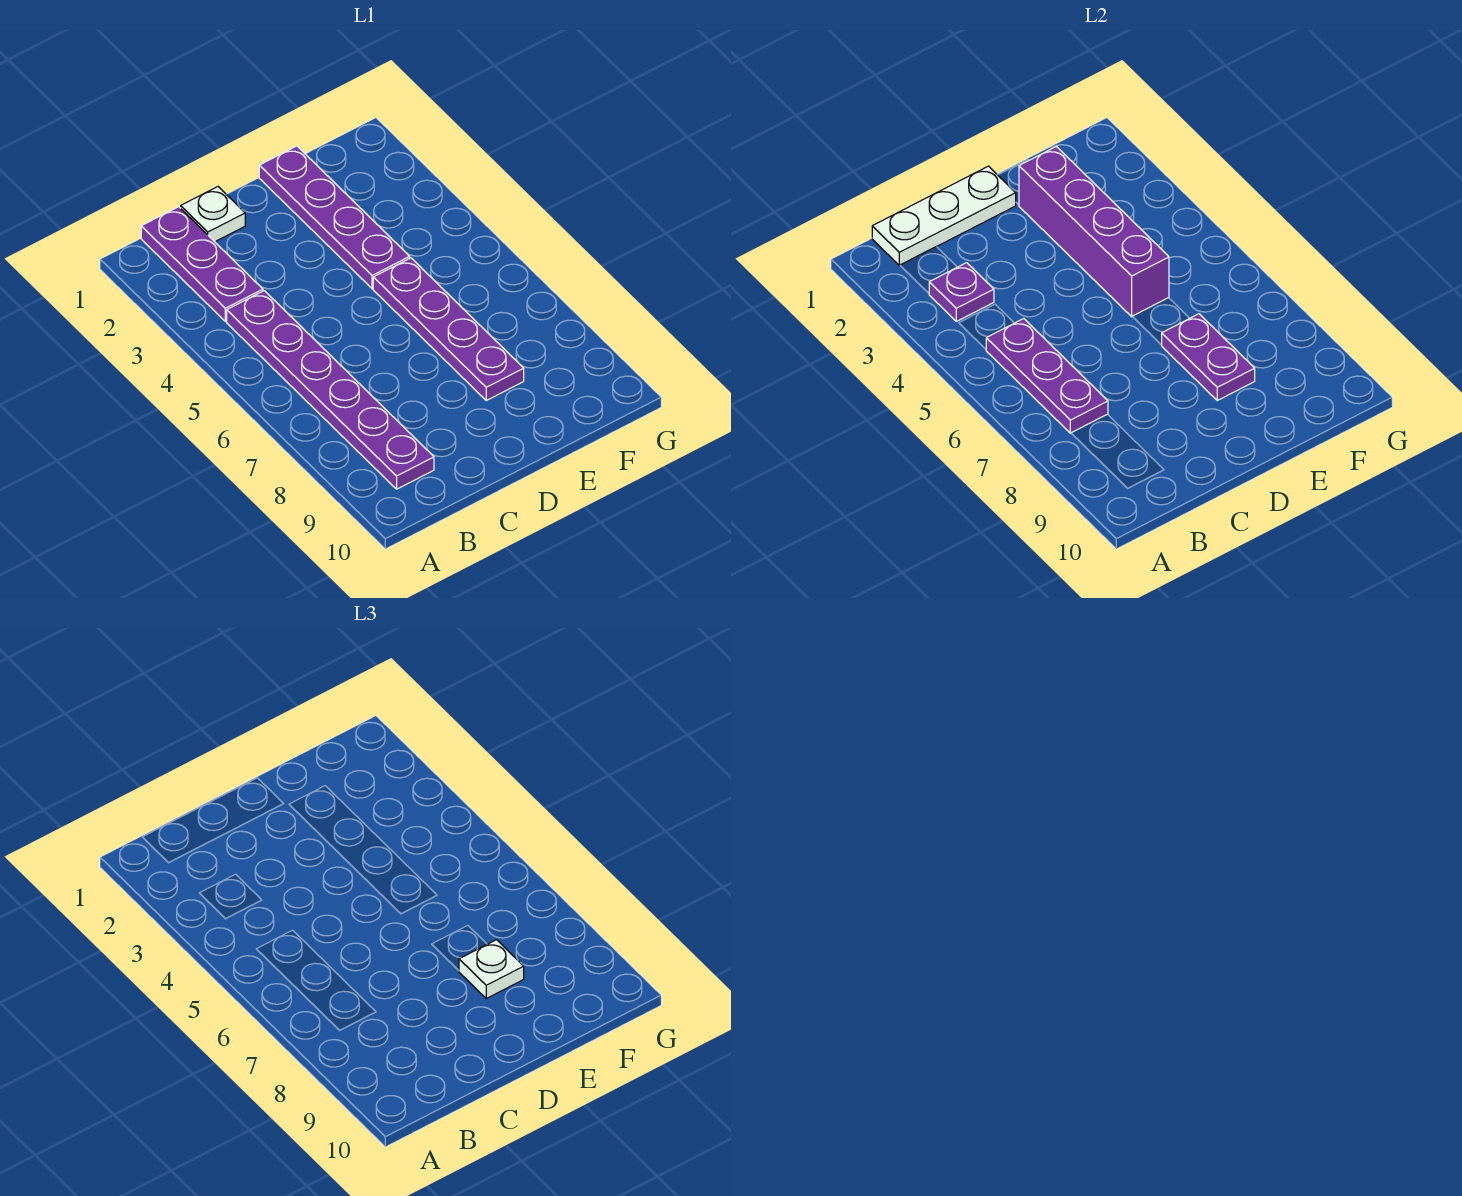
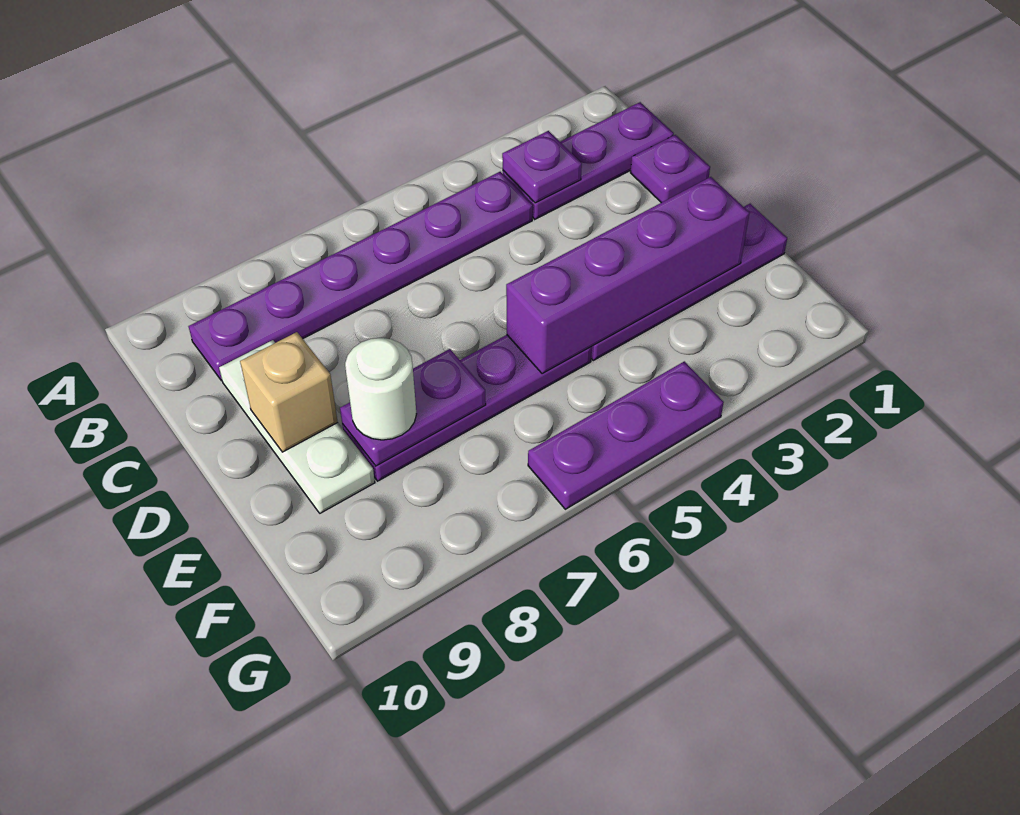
white 1x3 plate [872,166,1016,265] -> white 1x3 plate moved to [219,340,375,513]
purple 1x3 plate [986,319,1108,433] -> purple 1x3 plate moved to [528,361,724,509]
white 1x1 plate [181,187,245,242] -> purple 1x1 plate [631,135,710,203]
none -> tan 1x1 brick [240,332,338,452]
white 1x1 plate [459,940,524,998] -> white 1x1 round brick [345,338,416,440]

